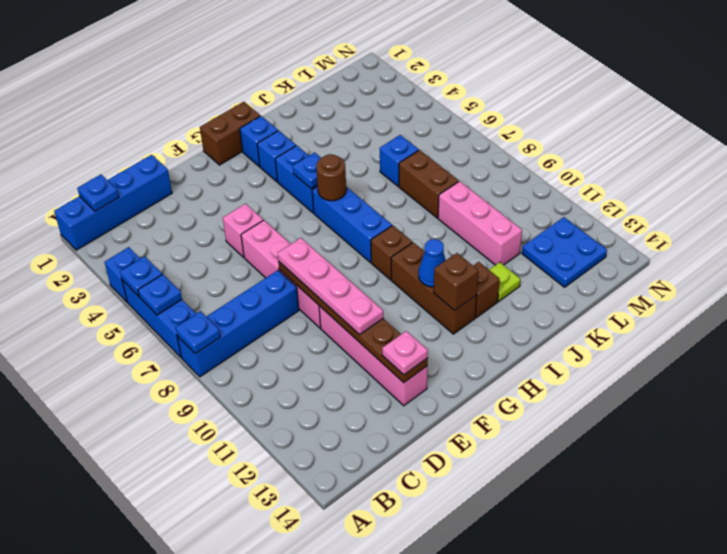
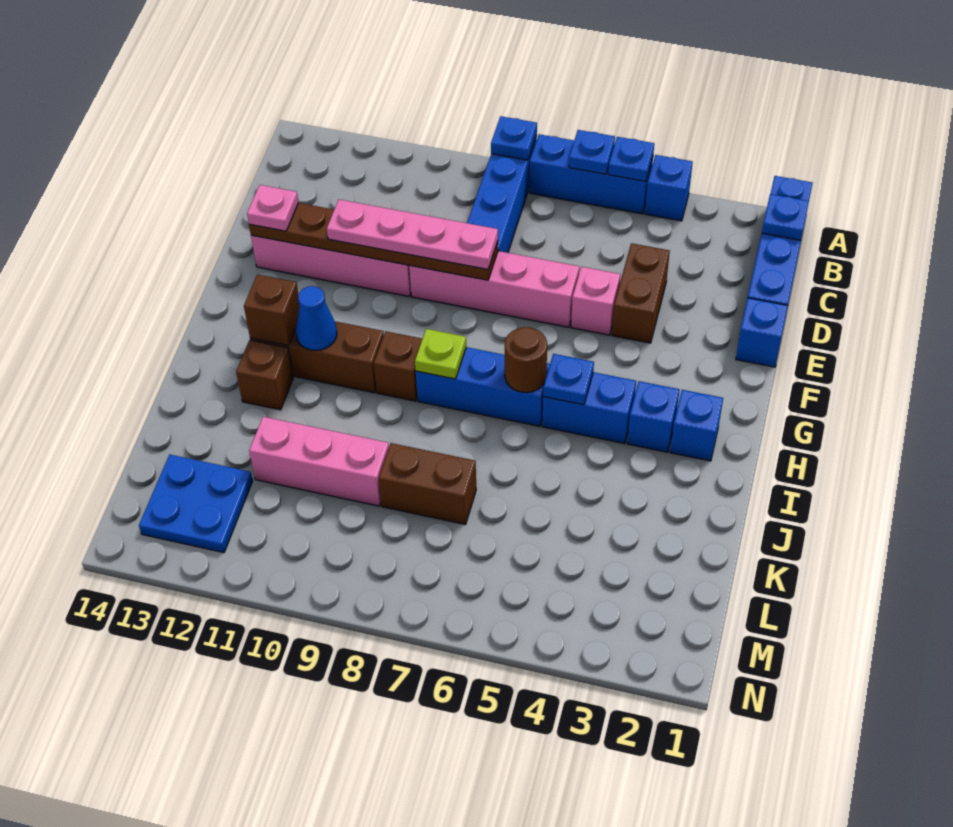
brown 1x2 brick [200,102,260,165] -> brown 1x2 brick moved to [612,243,670,343]
lime 1x1 plate [489,262,520,301] -> lime 1x1 plate moved to [415,329,466,379]
blue 1x1 brick [380,135,419,186] -> blue 1x1 brick moved to [736,298,788,367]

